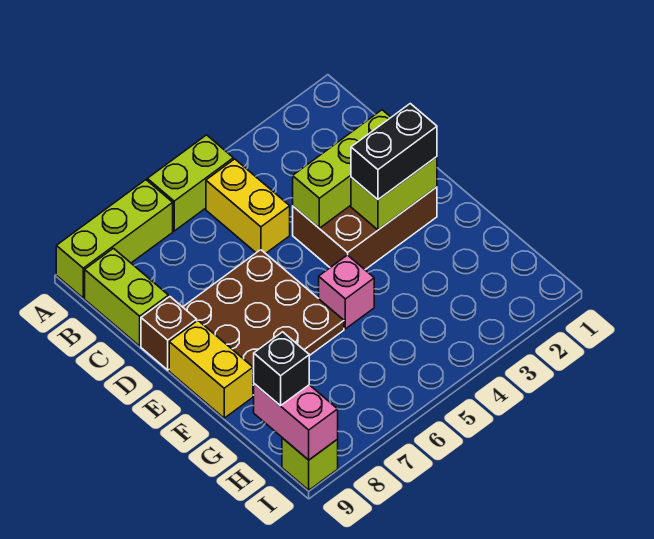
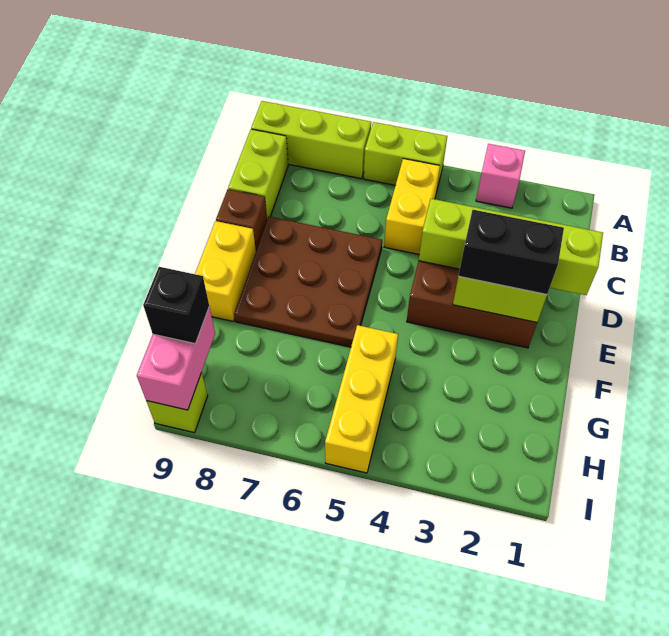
lime 1x3 brick [293,110,391,228] -> lime 1x4 brick [419,199,603,295]
pink 1x1 brick [319,255,374,329] -> pink 1x1 brick moved to [476,144,525,208]
none -> yellow 1x3 brick [325,325,398,473]

